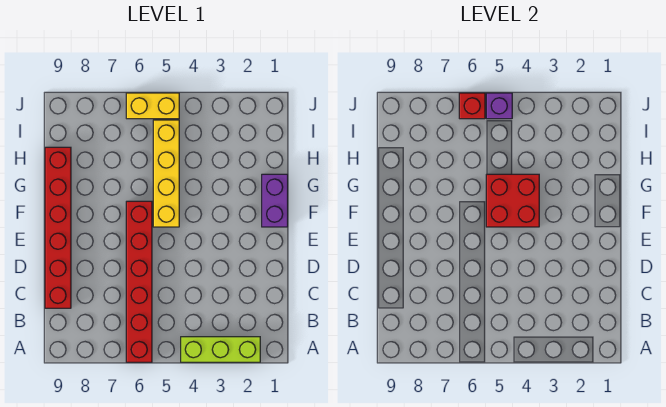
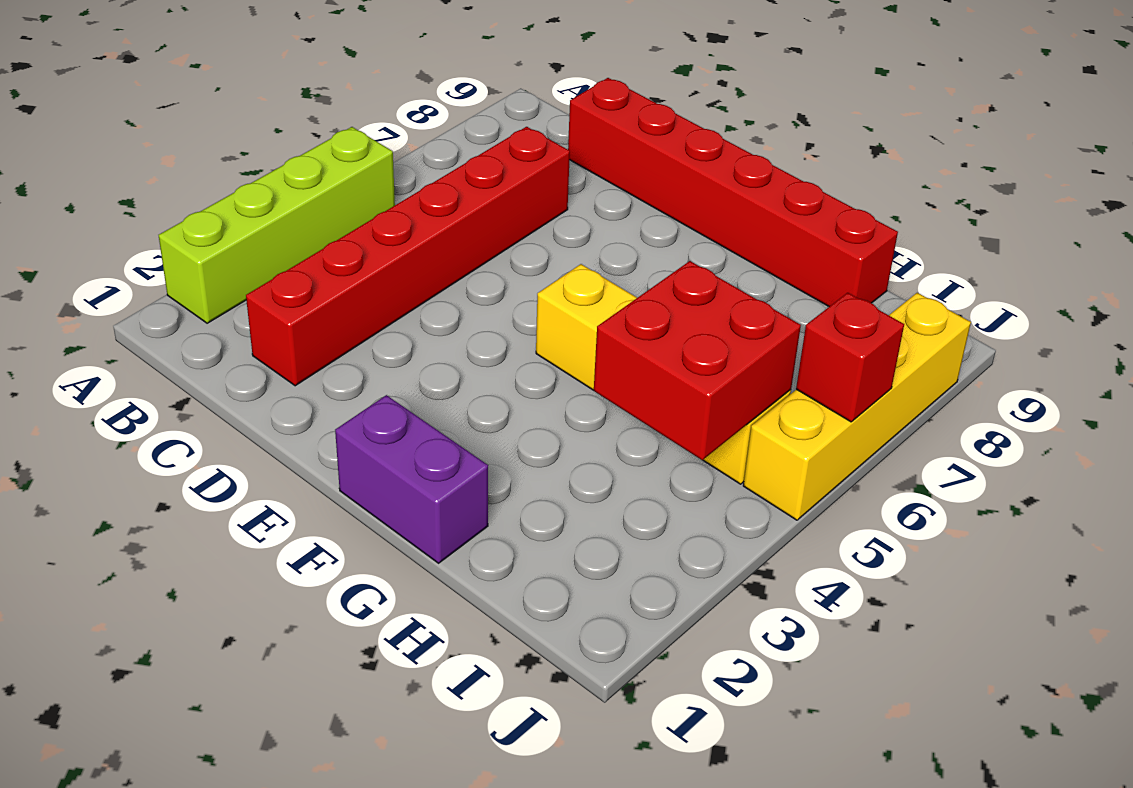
lime 1x3 brick [181,337,260,362] -> lime 1x4 brick [159,127,395,323]
red 1x6 brick [126,201,152,362] -> red 1x6 brick turned to [246,127,570,386]
red 2x2 brick [486,174,539,227] -> red 2x2 brick moved to [594,261,801,460]
yellow 1x2 brick [126,93,179,119] -> yellow 1x4 brick [743,293,971,520]
purple 1x1 brick [486,93,512,119] -> none

